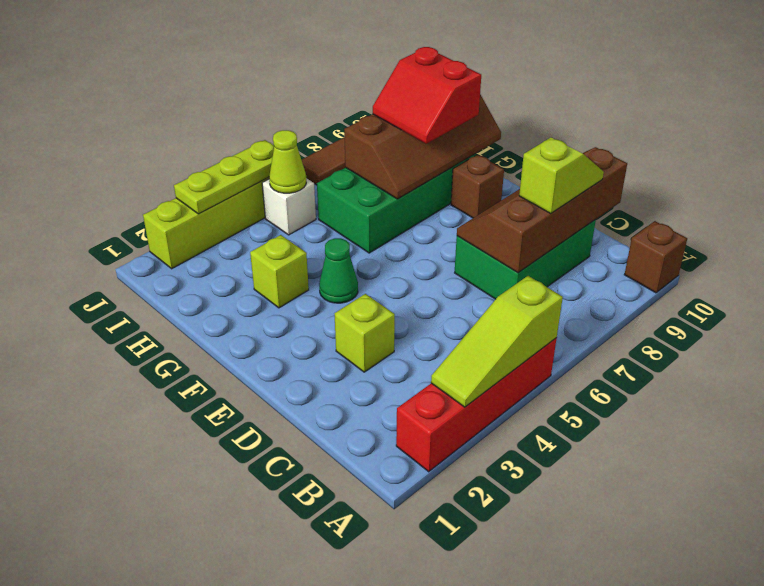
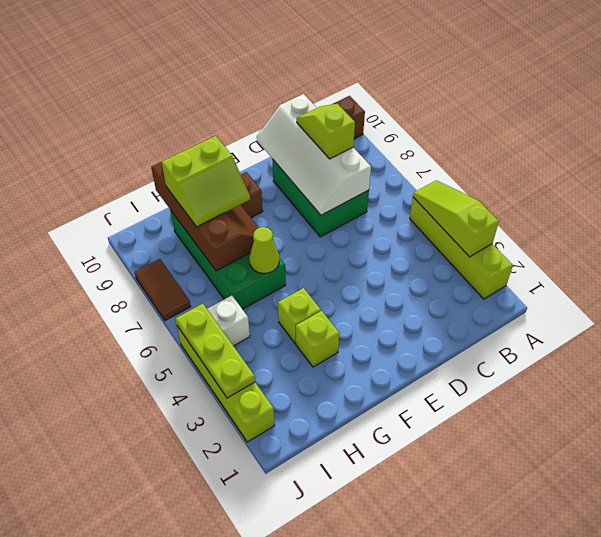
red 1x4 brick [396,338,557,472] -> lime 1x4 brick [410,197,513,299]
lime 1x3 slope [431,276,563,407] -> lime 1x3 slope turned to [413,180,499,257]
brown 2x4 slope [457,147,627,273] -> white 2x4 slope [257,94,371,215]
lime 1x1 brick [335,294,395,372] -> lime 1x1 brick moved to [278,288,321,344]
green 1x1 cone [319,238,358,303] -> none
red 2x2 slope [373,47,481,144] -> lime 2x2 slope [162,136,250,227]
lime 1x1 cone [269,130,306,193] -> lime 1x1 cone moved to [249,227,279,274]

